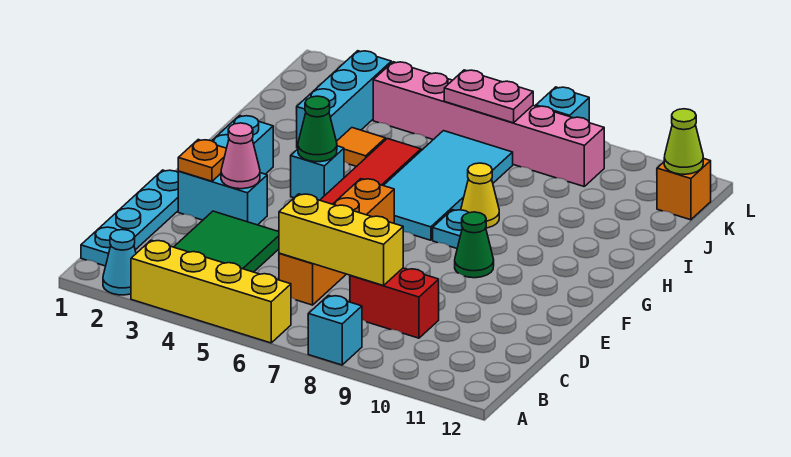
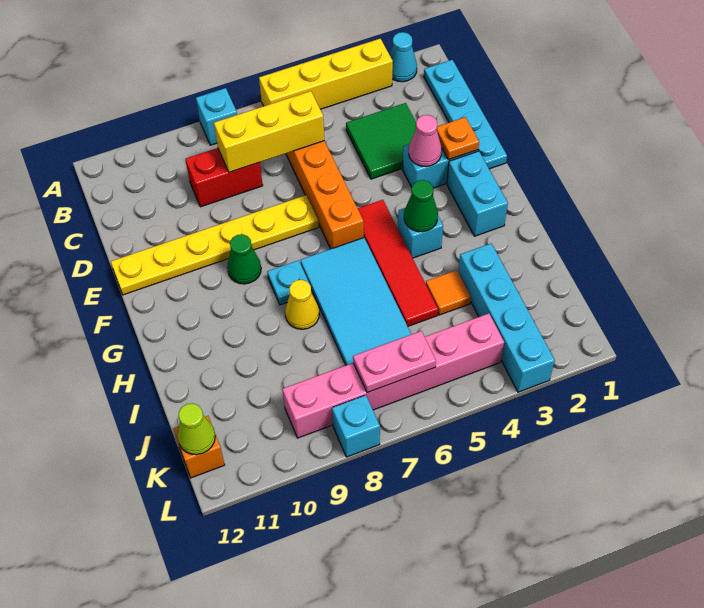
none -> yellow 1x6 plate [111,195,319,295]
cyan 1x3 brick [296,51,391,148] -> cyan 1x4 brick [458,243,555,392]

